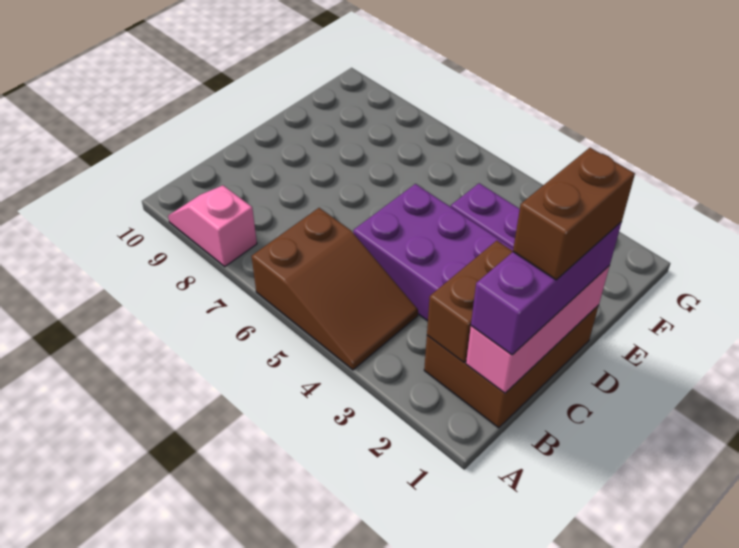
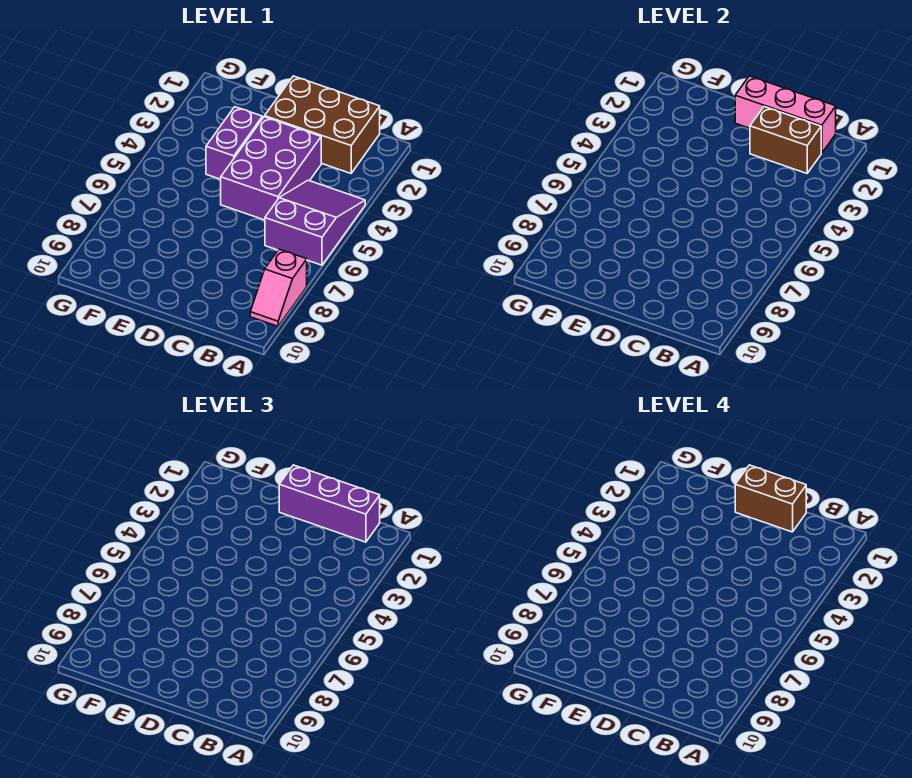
brown 2x3 slope [252,208,418,370] -> purple 2x3 slope [265,180,365,265]

